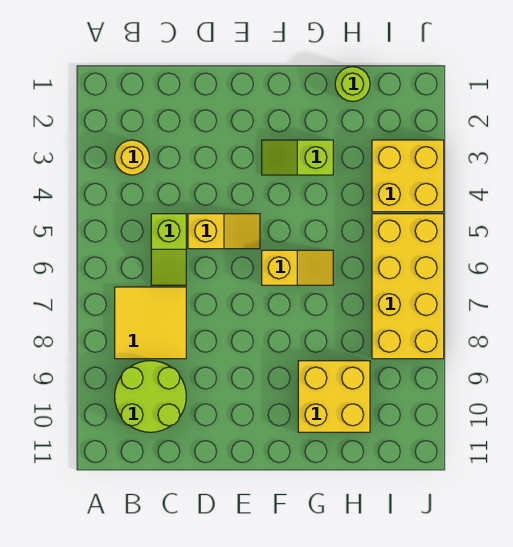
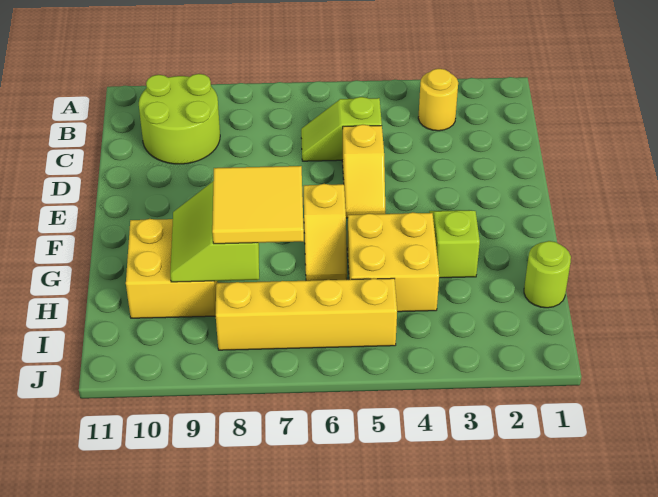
yellow 2x2 tile [115,287,186,359] -> yellow 2x2 tile moved to [212,166,304,244]
none -> lime 2x2 slope [170,182,259,282]
yellow 2x2 brick [372,140,444,212] -> yellow 2x2 brick moved to [347,212,439,312]
yellow 2x4 brick [372,214,444,359] -> yellow 1x4 brick [216,278,397,350]

